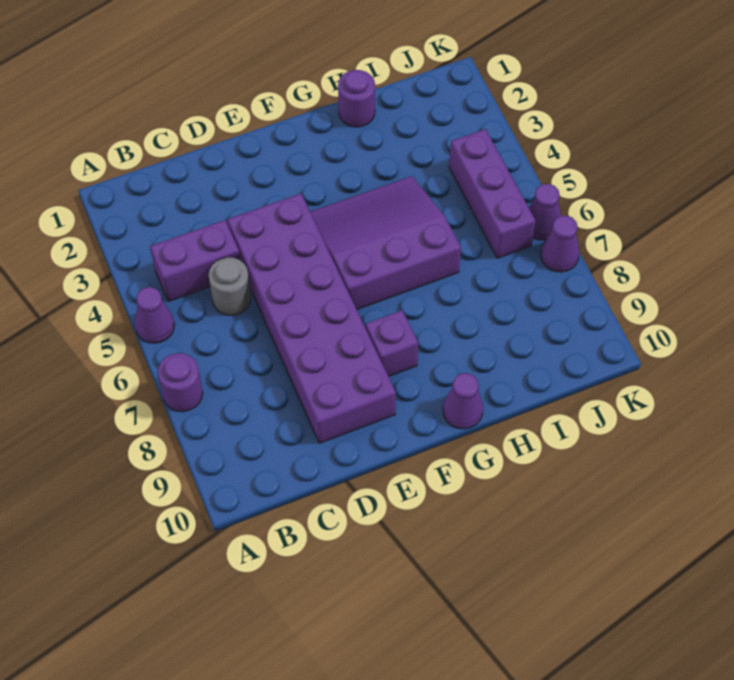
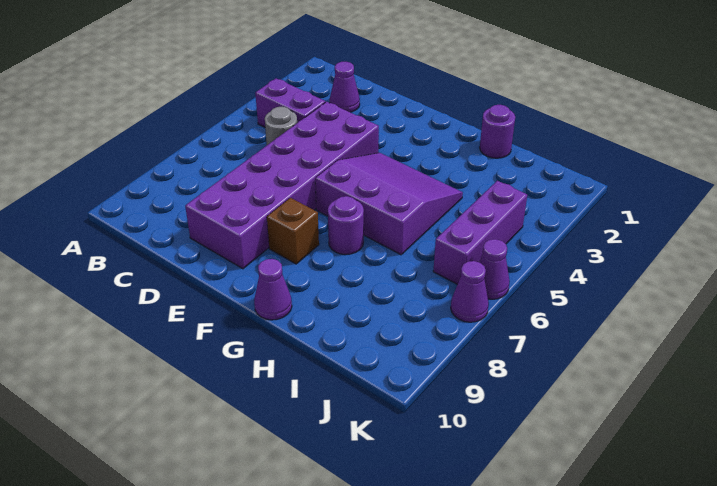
purple 1x1 cone [135,287,175,343] -> purple 1x1 cone moved to [330,62,360,112]
purple 1x1 round brick [158,353,203,412] -> purple 1x1 round brick moved to [328,196,364,255]
purple 1x1 brick [366,310,418,376] -> brown 1x1 brick [267,198,319,264]

